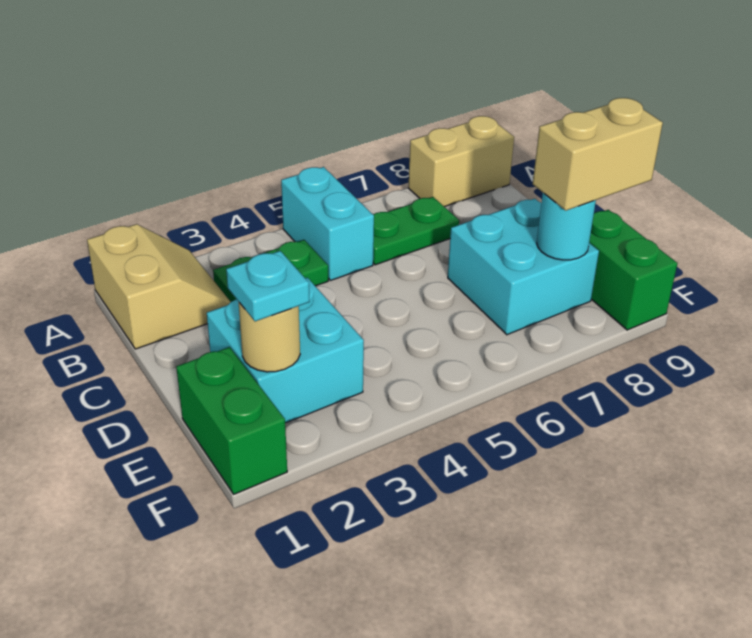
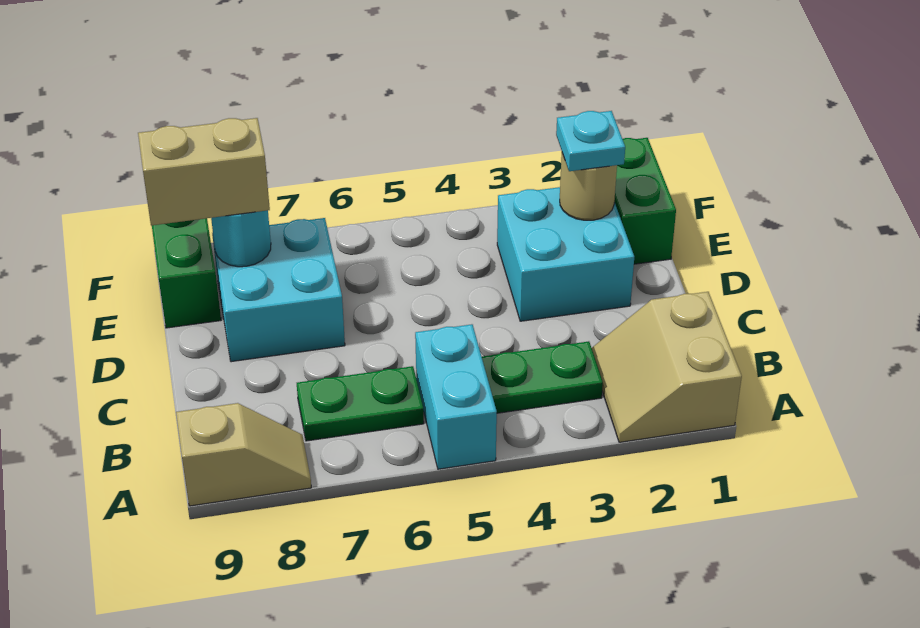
tan 1x2 brick [408,116,514,207] -> tan 1x2 slope [176,403,311,506]

